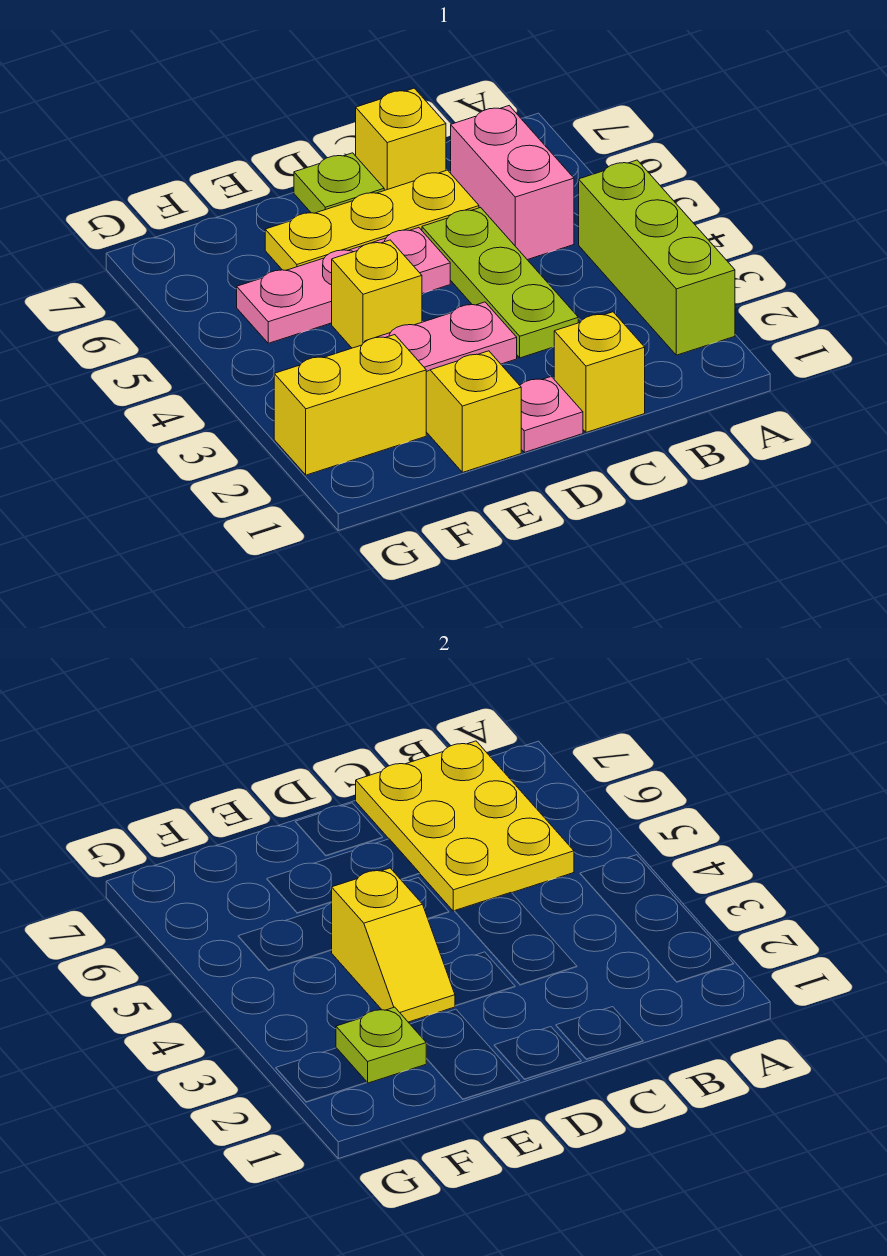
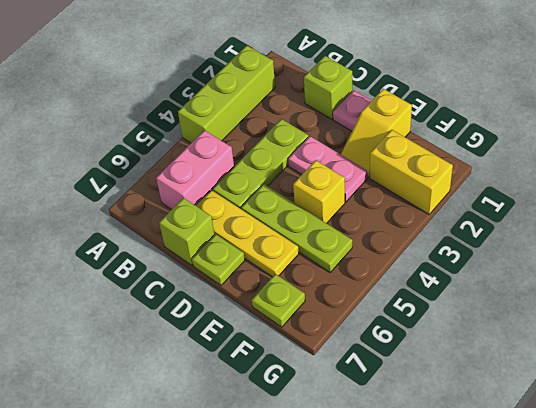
yellow 2x3 plate [356,741,574,911] -> none
yellow 1x1 brick [554,312,645,432] -> lime 1x1 brick [304,56,352,119]
yellow 1x1 brick [356,88,446,190] -> lime 1x1 brick [159,198,214,265]
pink 1x3 plate [237,228,450,343] -> lime 1x3 plate [241,184,352,272]
yellow 1x2 slope [332,868,455,1022] -> none
lime 1x1 plate [336,1007,426,1083] -> lime 1x1 plate moved to [252,274,305,327]

